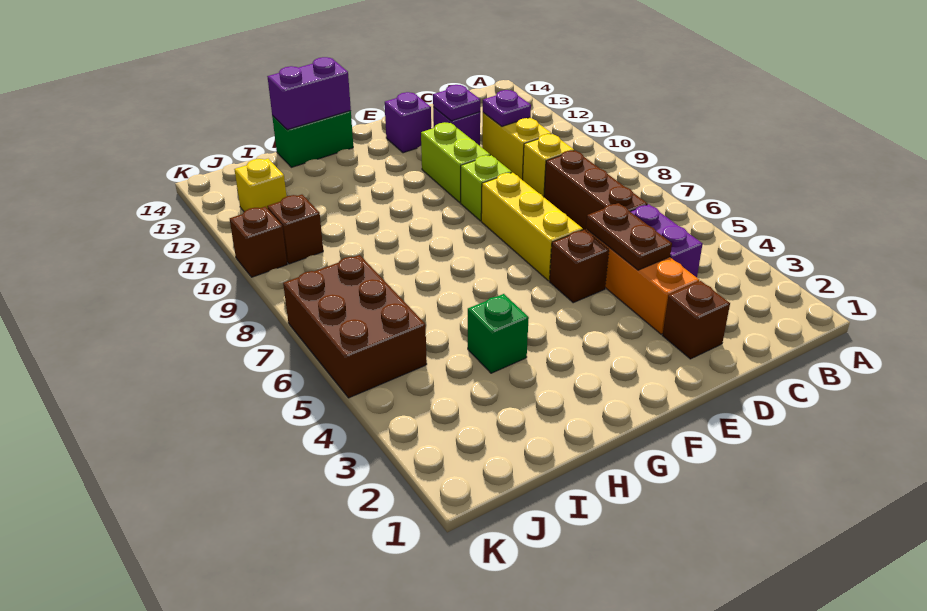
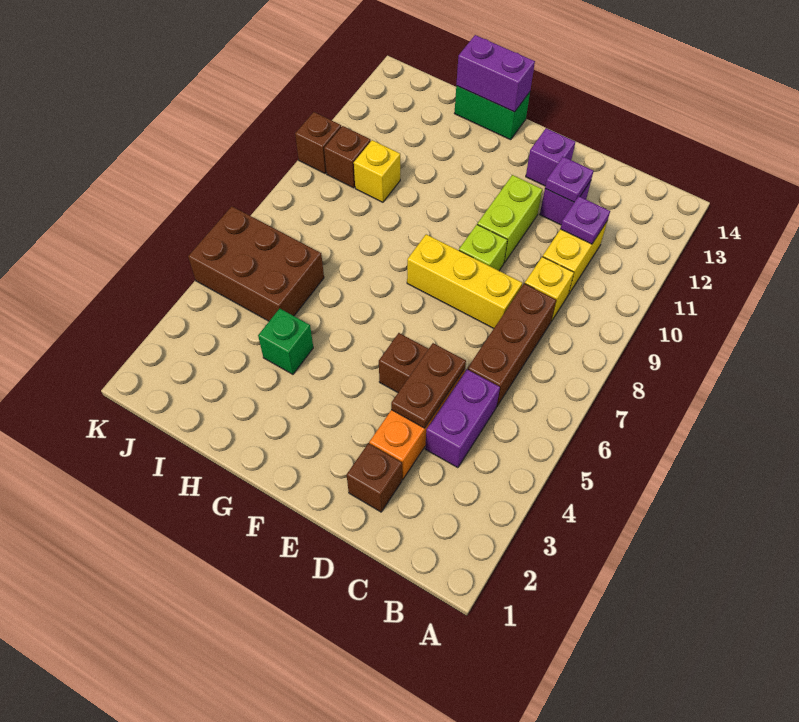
yellow 1x3 brick [481,173,583,281] -> yellow 1x3 brick turned to [407,234,522,328]
brown 2x3 brick [283,255,427,398] -> brown 2x3 brick turned to [188,206,324,321]
yellow 1x1 brick [235,159,287,211] -> yellow 1x1 brick moved to [354,140,400,202]

